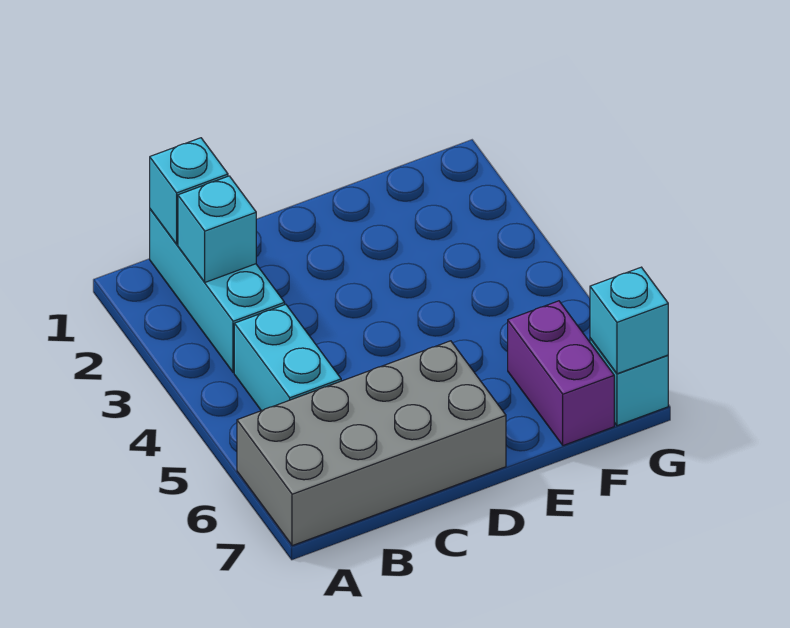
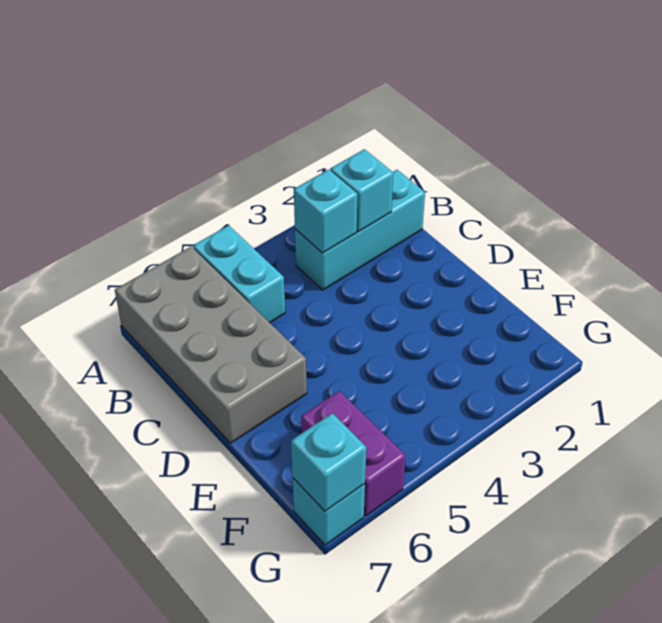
cyan 1x1 brick [150,138,228,244] -> cyan 1x1 brick moved to [294,169,357,253]
cyan 1x2 brick [234,304,341,411] -> cyan 1x2 brick turned to [193,225,285,323]
purple 1x2 brick [508,301,614,445] -> purple 1x2 brick turned to [301,391,406,516]

